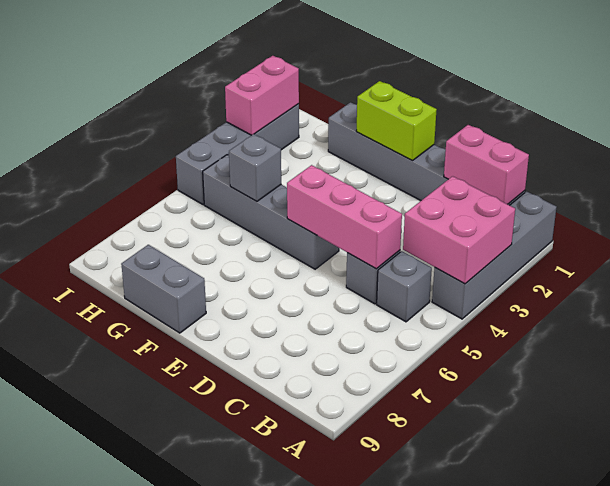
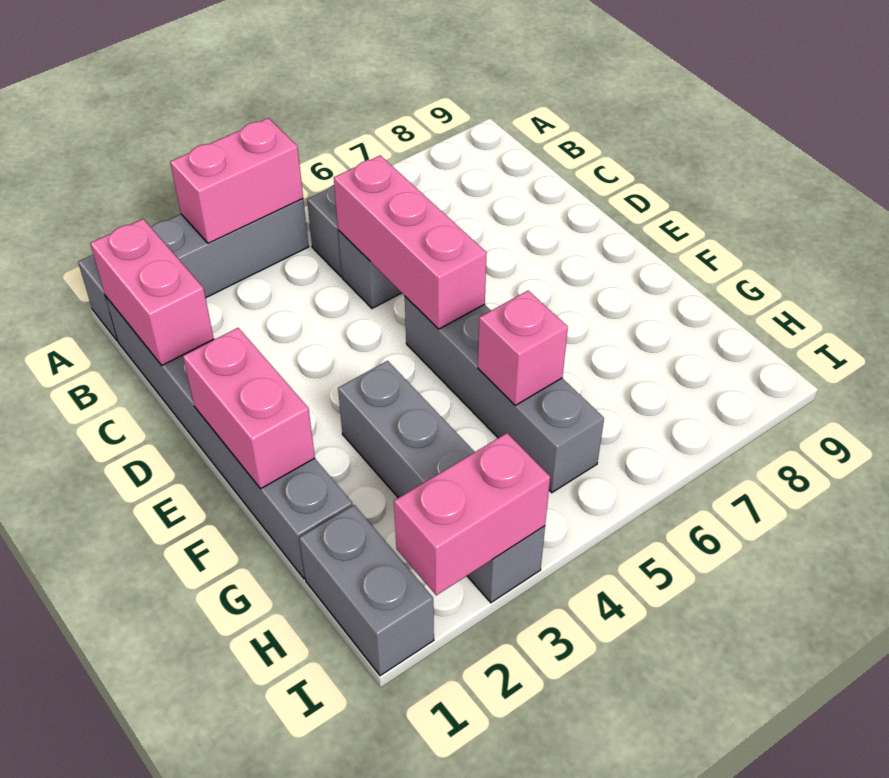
pink 2x2 brick [403,176,515,284] -> pink 1x2 brick [170,118,303,243]
lime 1x2 brick [356,81,437,160] -> pink 1x2 brick [183,328,315,489]
grey 1x2 brick [121,245,206,333] -> grey 1x2 brick moved to [299,505,434,676]
grey 1x1 brick [229,134,281,201] -> pink 1x1 brick [478,291,568,405]
grey 1x4 brick [176,104,299,205] -> grey 1x4 brick turned to [338,361,545,603]

